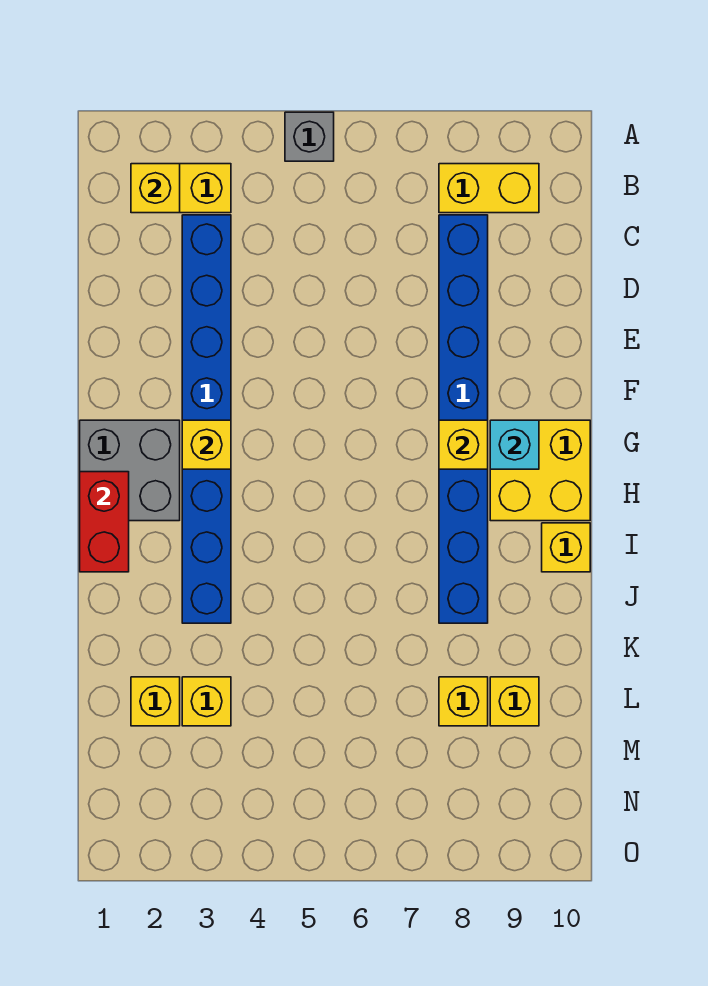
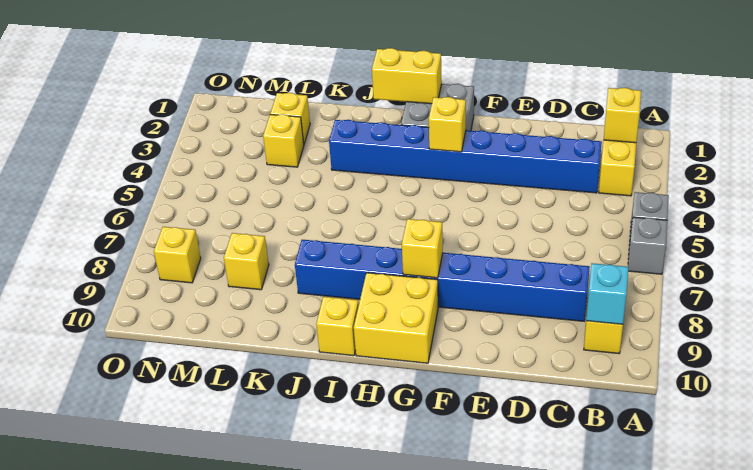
none -> grey 1x1 brick [628,217,667,274]
cyan 1x1 brick [490,420,539,469] -> cyan 1x1 brick moved to [586,263,628,324]
red 1x2 brick [80,472,129,572] -> yellow 1x2 brick [372,48,442,104]
yellow 1x1 brick [490,677,539,726] -> yellow 1x1 brick moved to [154,227,201,283]

